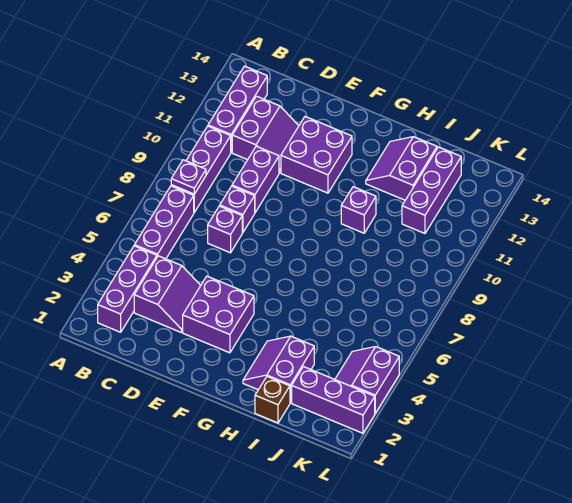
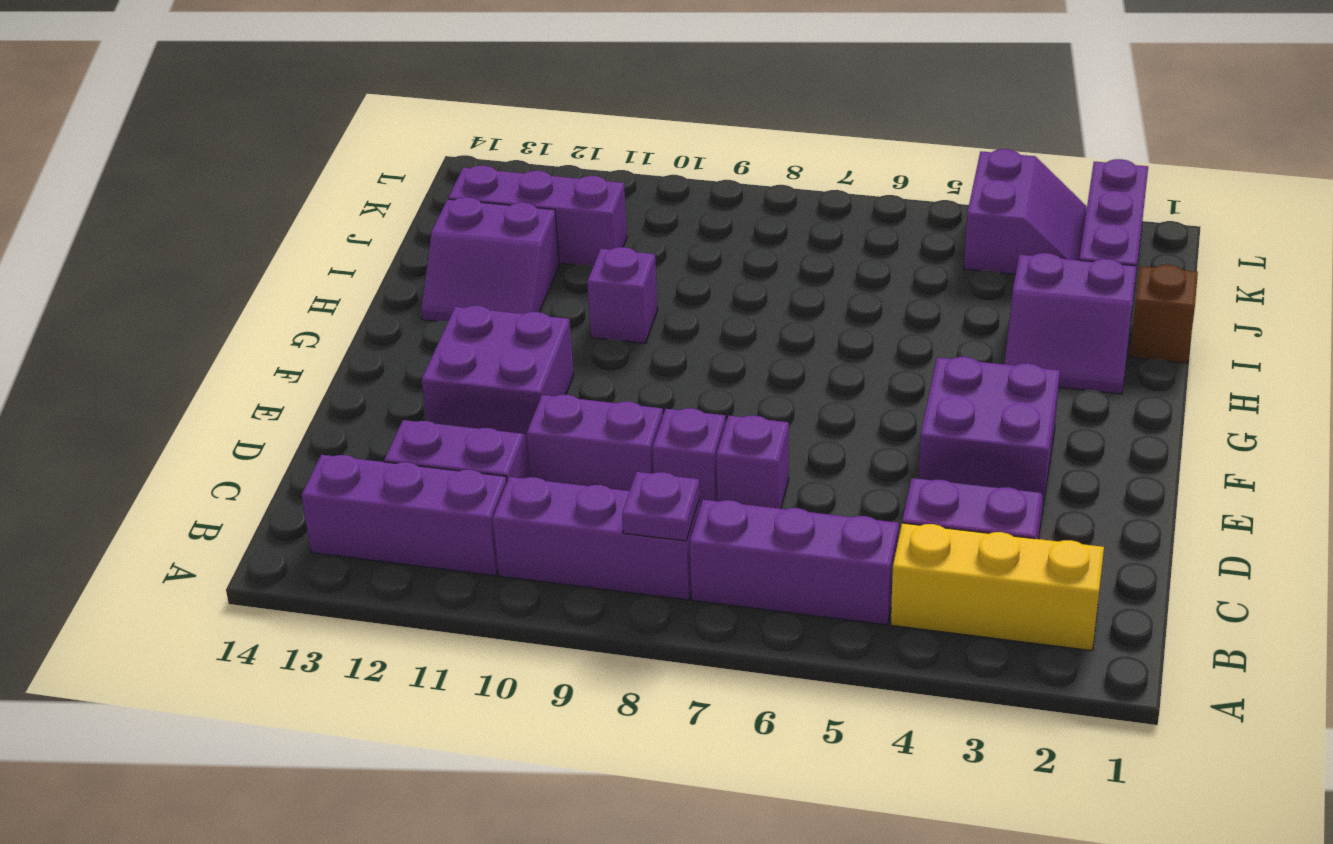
purple 1x3 brick [98,246,157,332] -> yellow 1x3 brick [891,523,1104,651]
purple 2x2 slope [335,347,399,413] -> purple 2x2 slope turned to [964,149,1087,274]

